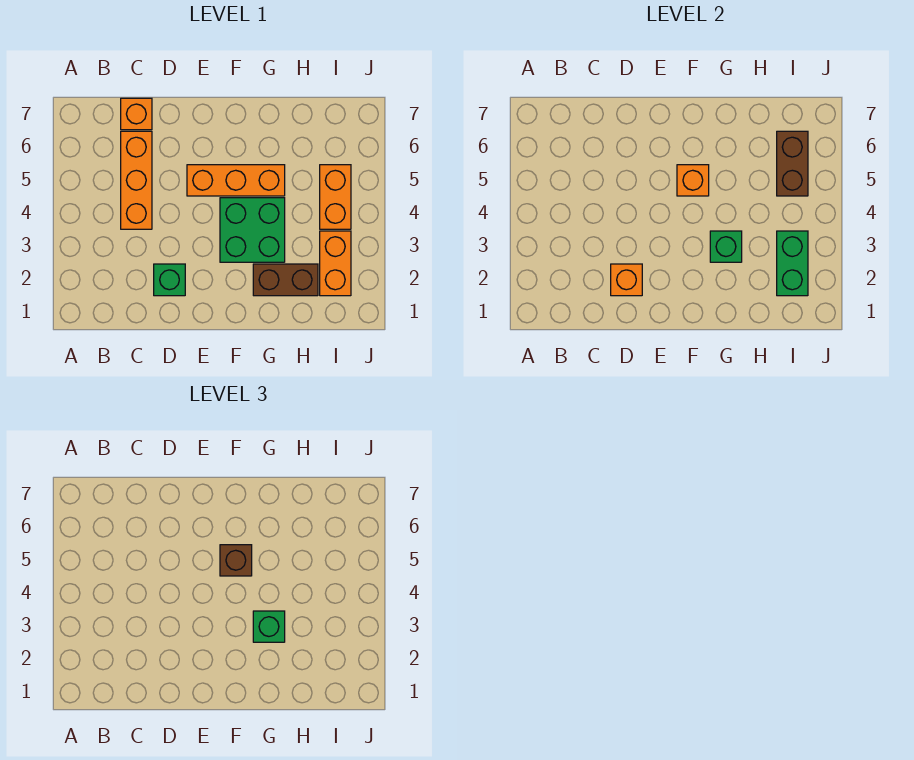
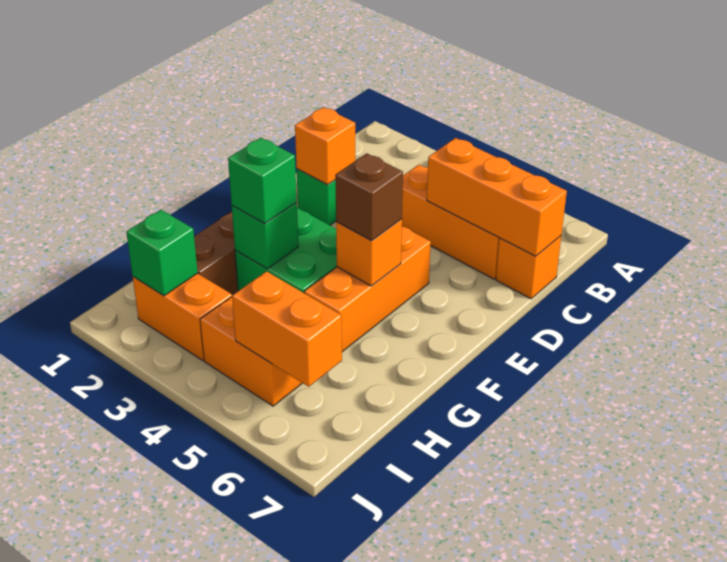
none -> orange 1x3 brick [427,138,567,256]
green 1x2 brick [777,231,808,296] -> green 1x1 brick [126,210,198,296]
brown 1x2 brick [777,131,808,196] -> orange 1x2 brick [232,271,342,387]

